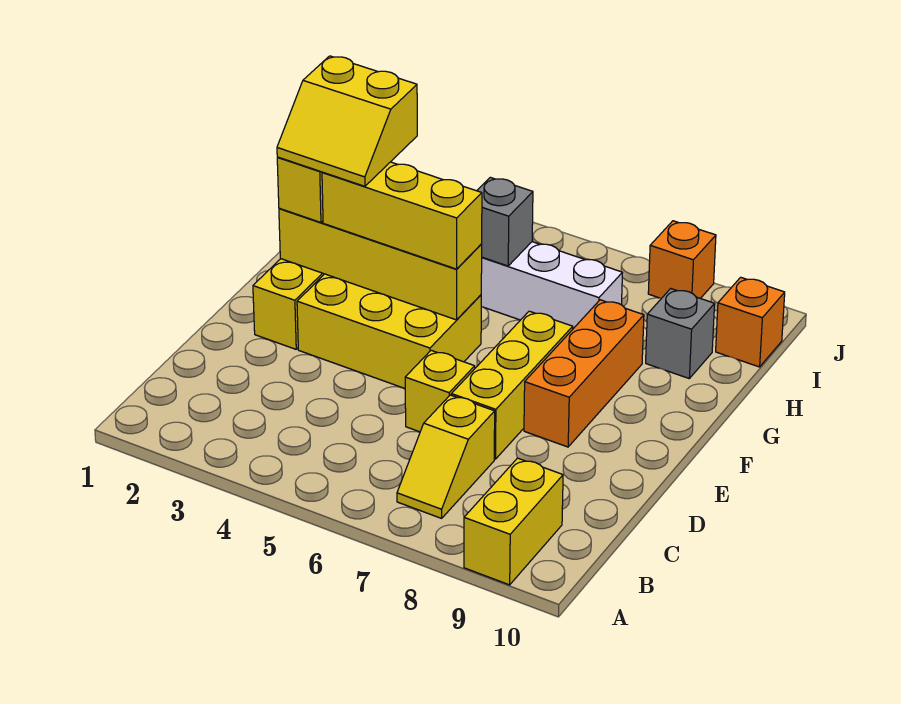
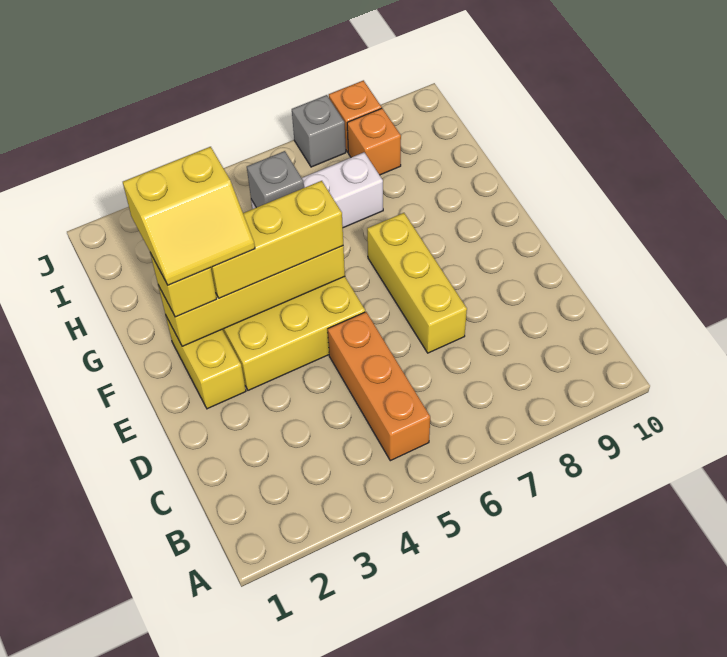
yellow 1x2 brick [464,458,563,585] -> none
yellow 1x2 slope [397,395,495,518] -> none
yellow 1x1 brick [405,350,475,432] -> none
orange 1x3 brick [524,300,644,447] -> orange 1x3 brick moved to [328,312,430,461]
grey 1x1 brick [646,289,715,378] -> grey 1x1 brick moved to [292,95,346,167]
orange 1x1 brick [716,277,785,367] -> orange 1x1 brick moved to [347,108,401,175]

